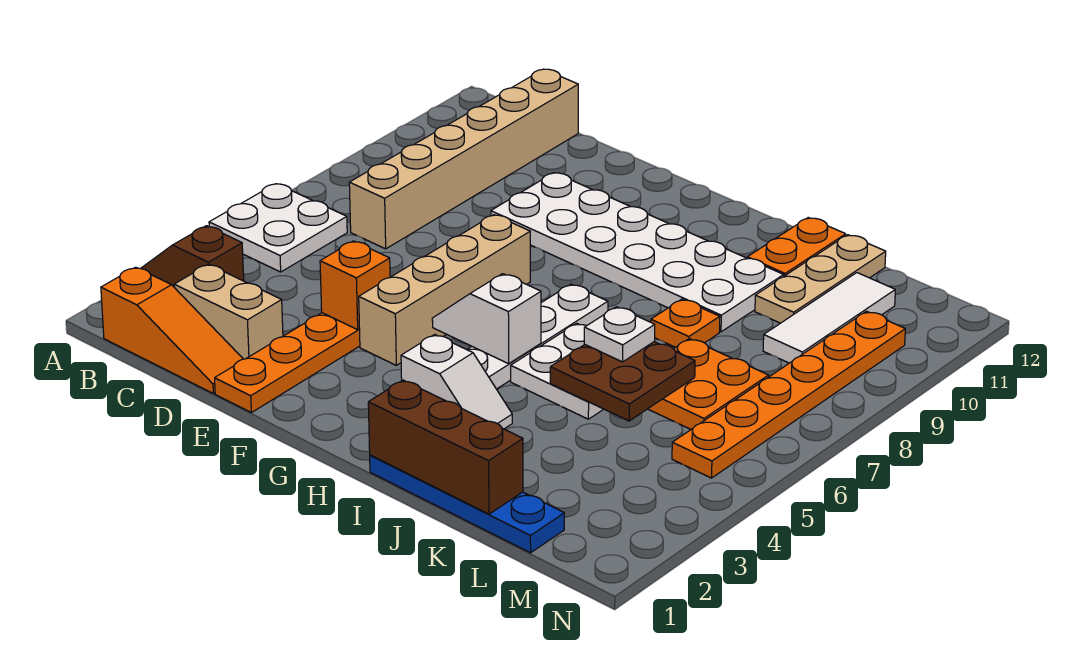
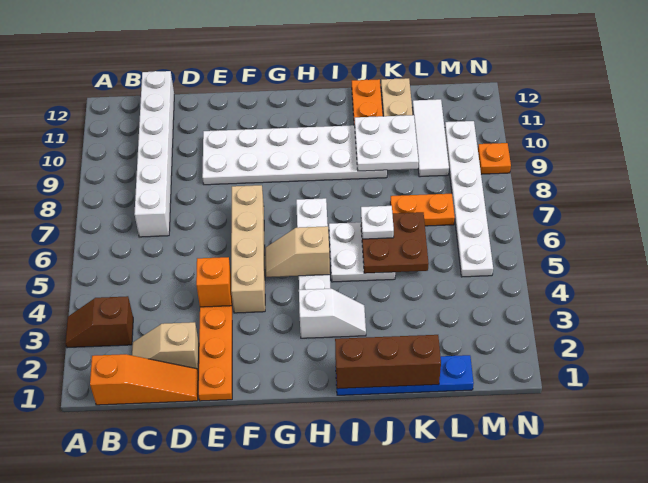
white 2x2 plate [209,184,347,272] -> white 2x2 plate moved to [355,115,419,171]
tan 1x2 brick [174,264,283,359] -> tan 1x2 slope [132,322,199,369]
tan 1x6 brick [349,69,578,249] -> white 1x6 brick [134,71,174,237]
white 1x2 slope [432,274,541,364] -> tan 1x2 slope [265,226,330,277]
orange 1x1 plate [651,299,720,347] -> orange 1x1 plate moved to [478,143,511,174]
orange 2x2 plate [648,339,769,429] -> orange 1x2 plate [390,194,455,226]
orange 1x6 plate [672,311,905,478] -> white 1x6 plate [445,121,493,277]

